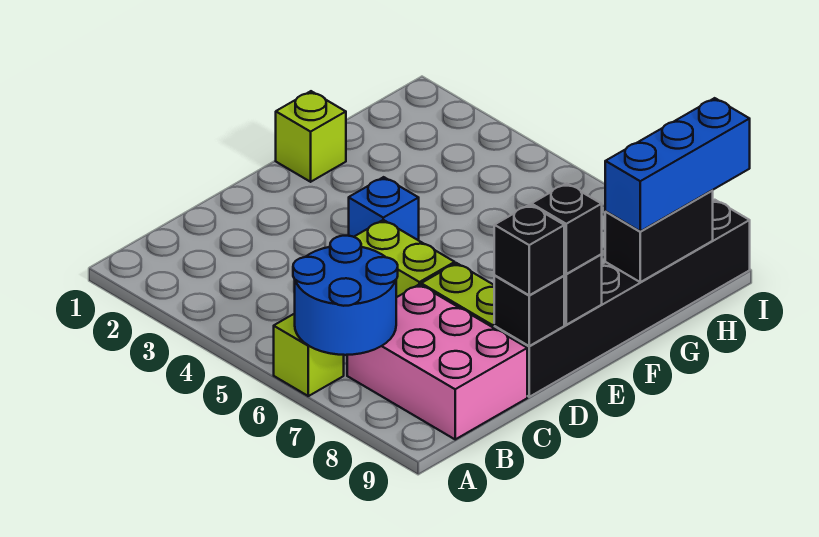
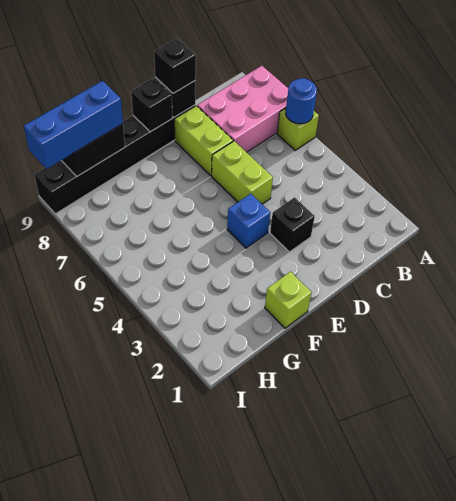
blue 2x2 round brick [293,236,398,355] -> blue 1x1 round brick [286,78,317,124]
pink 2x3 brick [347,284,527,439] -> pink 2x3 brick turned to [197,66,288,152]
black 1x1 brick [531,183,602,274] -> black 1x1 brick moved to [270,197,315,252]

